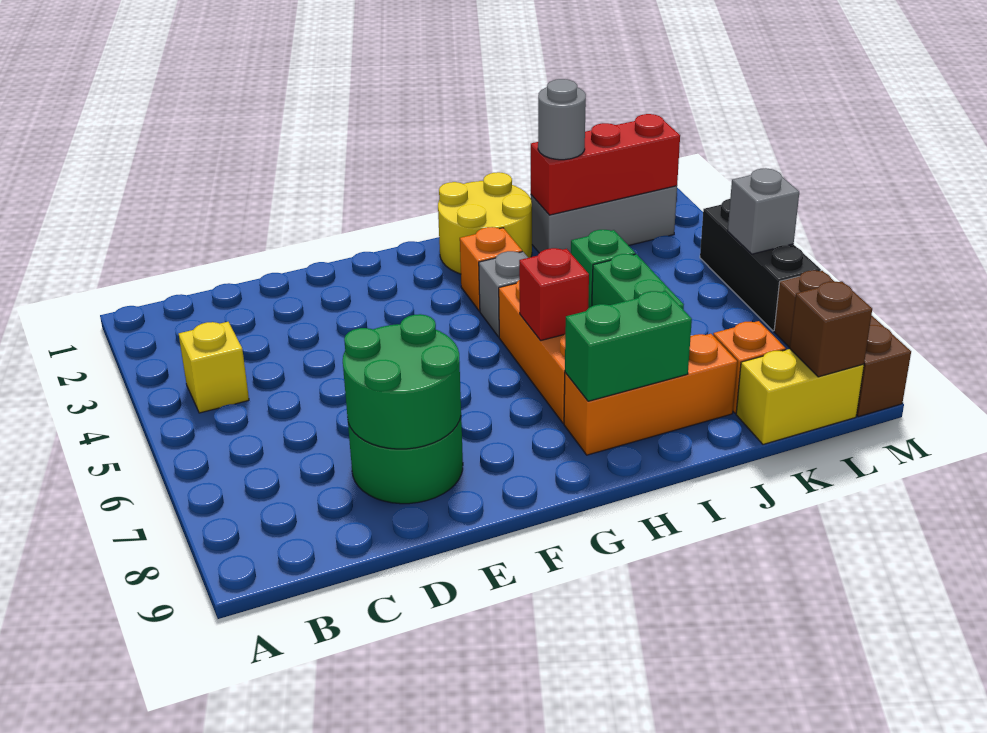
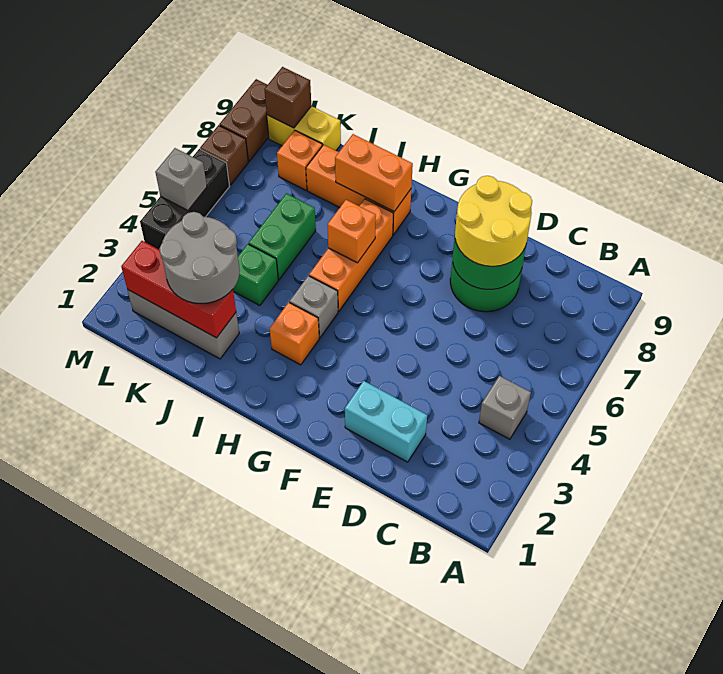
yellow 1x1 brick [179,322,249,413] -> grey 1x1 brick [479,376,531,439]
none -> cyan 1x2 brick [345,381,427,462]
yellow 2x2 round brick [438,172,532,274] -> yellow 2x2 round brick moved to [455,176,532,266]
red 1x1 brick [519,248,589,341] -> orange 1x1 brick [327,200,376,263]
green 1x2 brick [565,291,692,401] -> orange 1x2 brick [335,134,413,211]
grey 1x1 round brick [538,79,586,160] -> grey 2x2 round brick [159,212,240,303]

